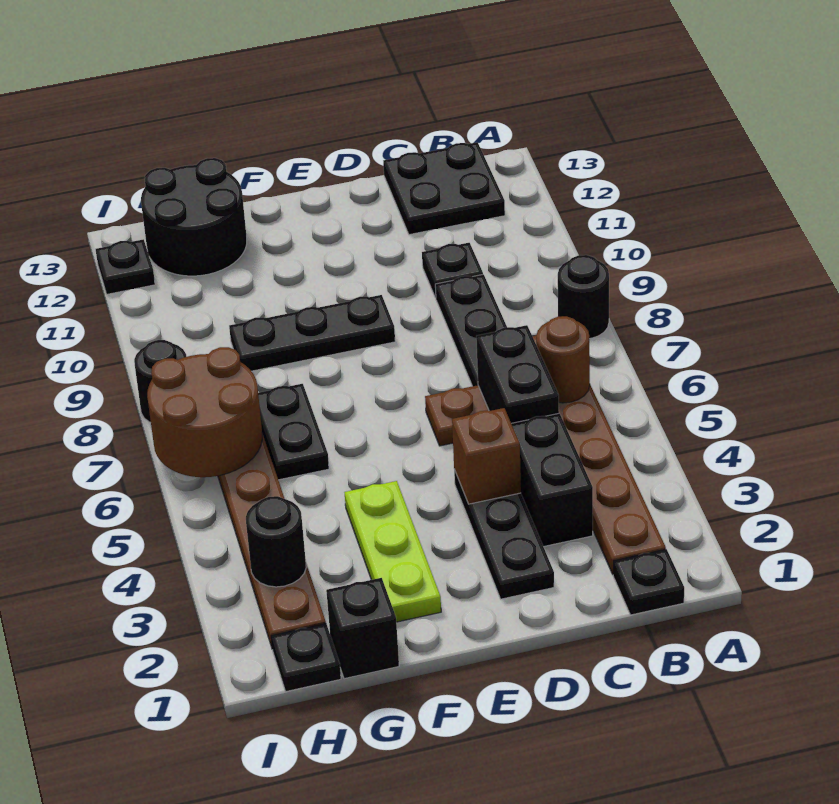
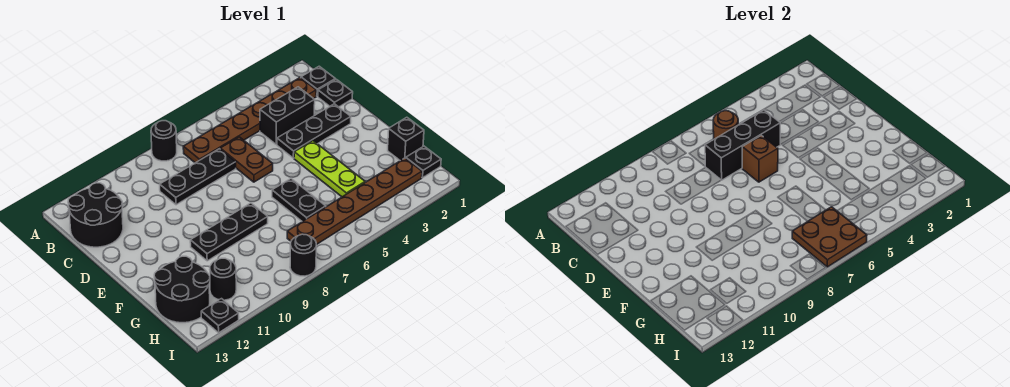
black 2x2 plate [383,142,505,235] -> black 2x2 round brick [68,183,123,247]
black 1x2 brick [476,325,559,423] -> black 1x3 brick [705,110,780,180]
black 1x1 plate [422,243,483,298] -> black 1x1 plate moved to [318,79,353,107]
brown 1x1 brick [452,408,521,504] -> brown 1x1 brick moved to [742,135,778,182]
black 1x3 plate [229,295,395,371] -> black 1x3 plate turned to [190,203,268,261]
lime 1x3 plate [345,481,441,622] -> lime 1x3 plate turned to [294,141,365,197]
black 1x2 plate [258,384,329,480] -> black 1x2 plate turned to [272,179,326,222]
black 1x1 round brick [246,496,306,587] -> black 1x1 round brick moved to [210,258,236,300]
brown 2x2 round brick [147,347,262,477] -> brown 2x2 plate [792,207,867,267]

